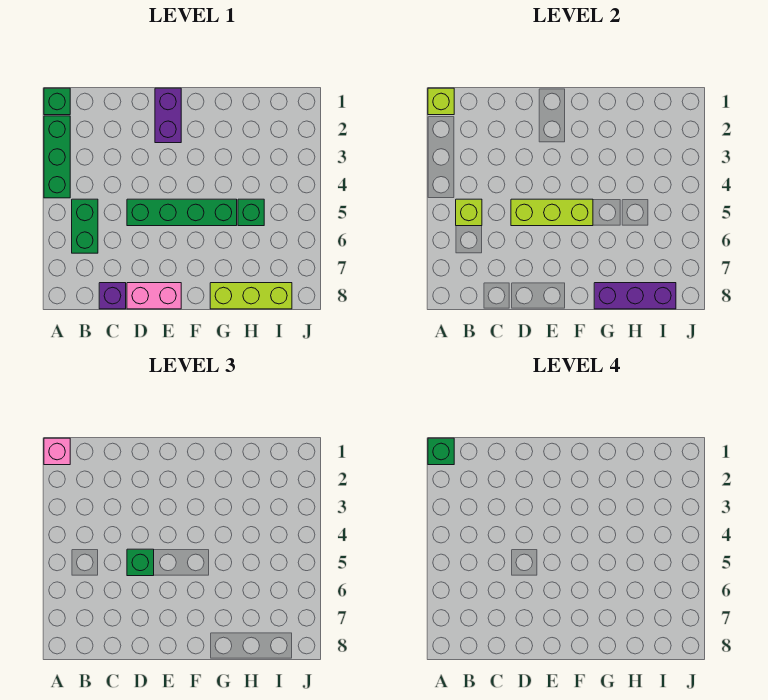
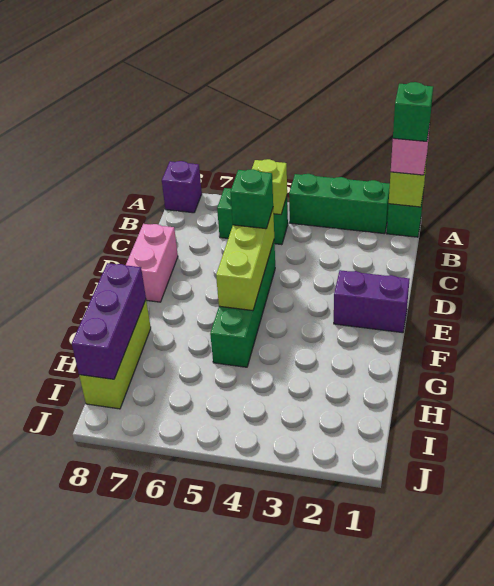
purple 1x1 brick [99,283,126,309] -> purple 1x1 brick moved to [162,161,202,213]
green 1x1 brick [238,199,264,226] -> none

